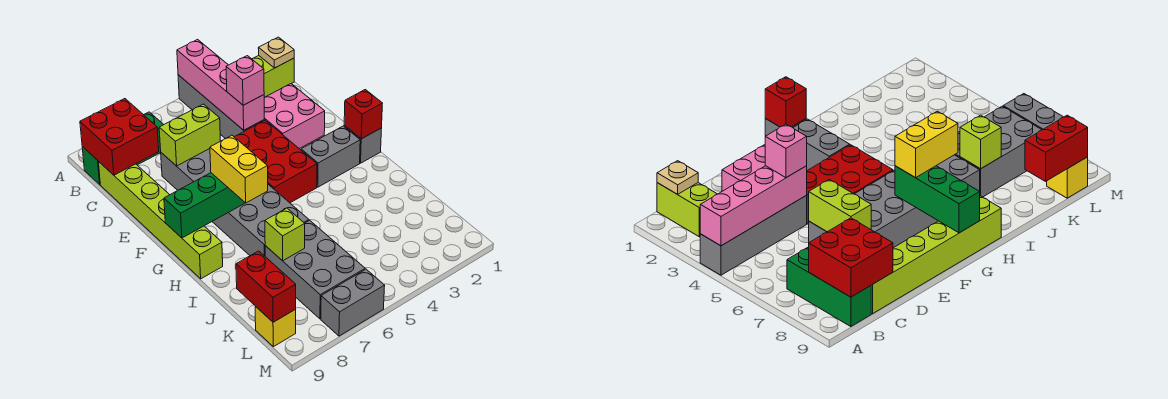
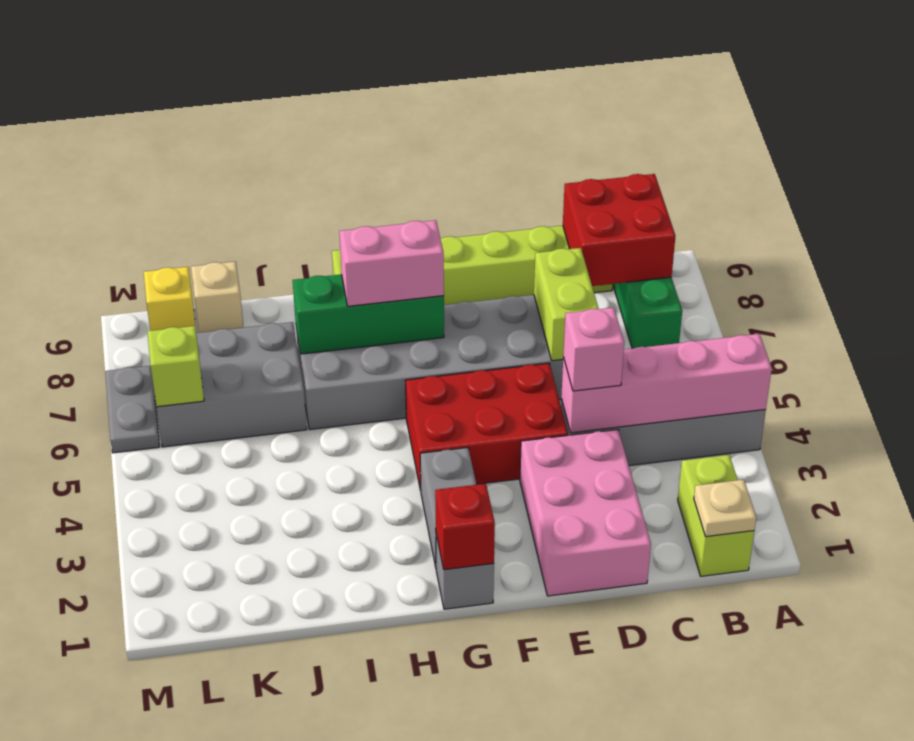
pink 2x2 brick [264,84,325,149] -> pink 2x3 brick [520,430,651,596]
green 1x3 brick [164,173,245,238] -> green 1x3 brick turned to [293,274,444,354]
yellow 1x2 brick [210,135,268,203] -> pink 1x2 brick [339,220,444,306]
lime 1x1 brick [265,208,305,261] -> lime 1x1 brick moved to [147,326,204,407]
none -> tan 1x1 brick [191,261,244,333]
red 1x2 brick [236,251,296,322] -> none
grey 1x2 brick [321,269,385,336] -> grey 1x2 plate [105,366,160,453]

